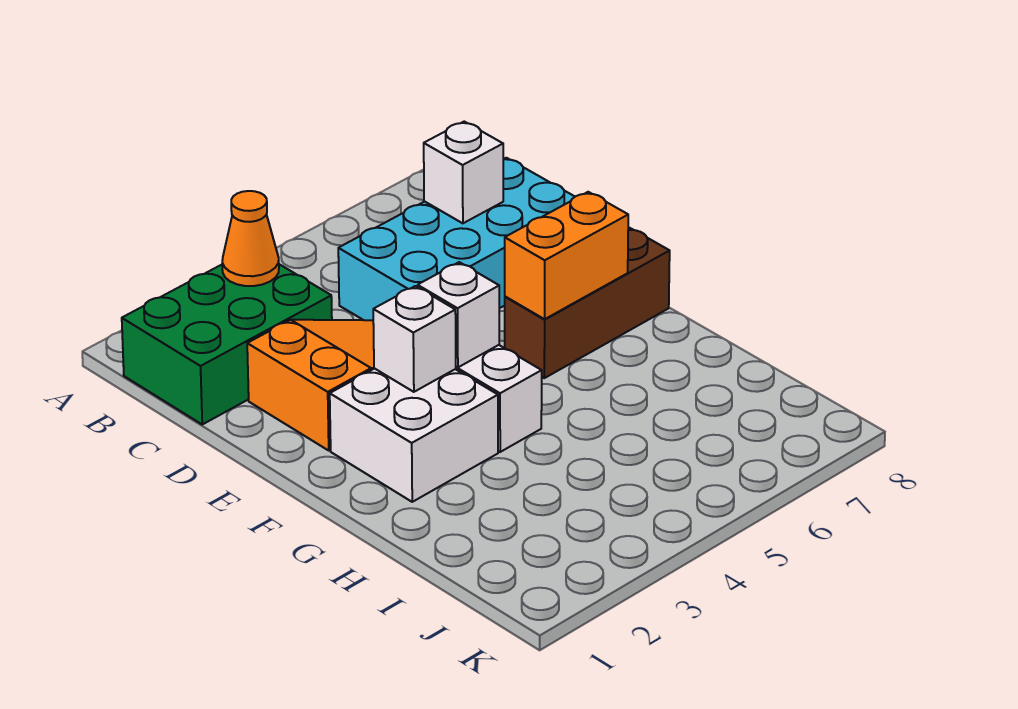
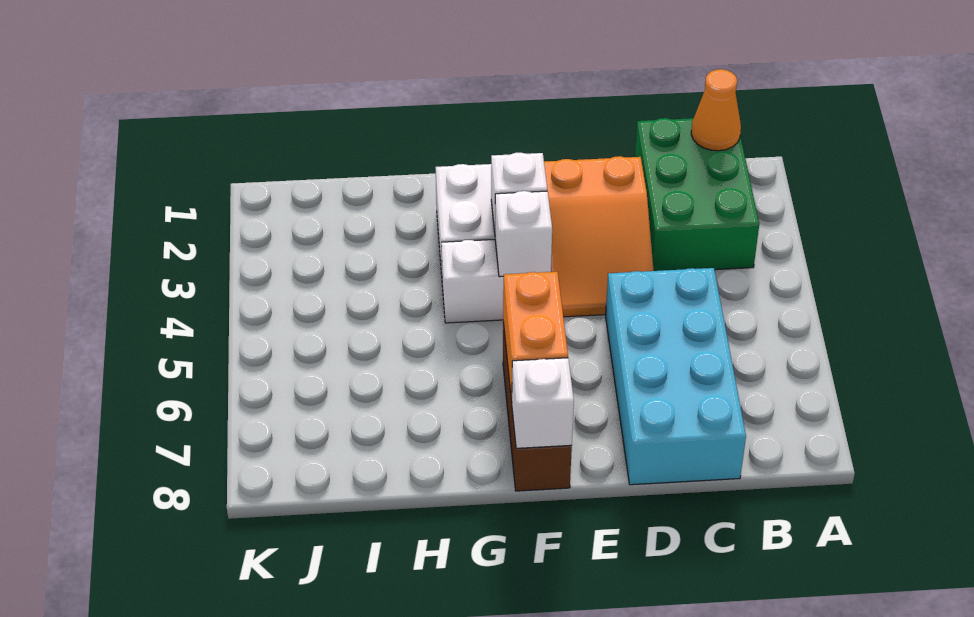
orange 1x1 cone [222,191,279,286] -> orange 1x1 cone moved to [691,69,741,151]
white 1x1 brick [424,122,503,223] -> white 1x1 brick moved to [512,358,574,448]

